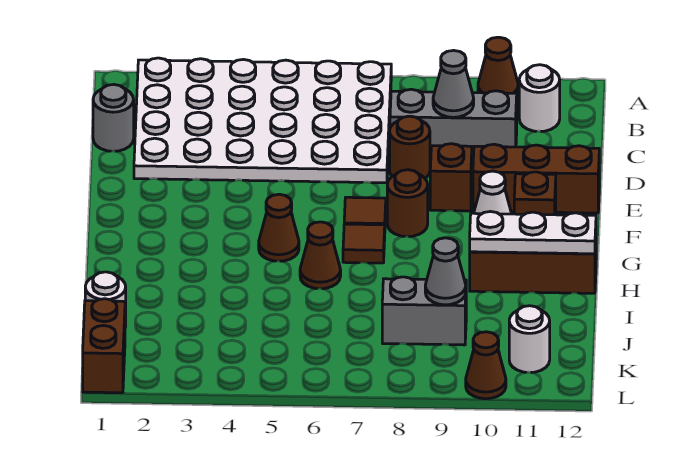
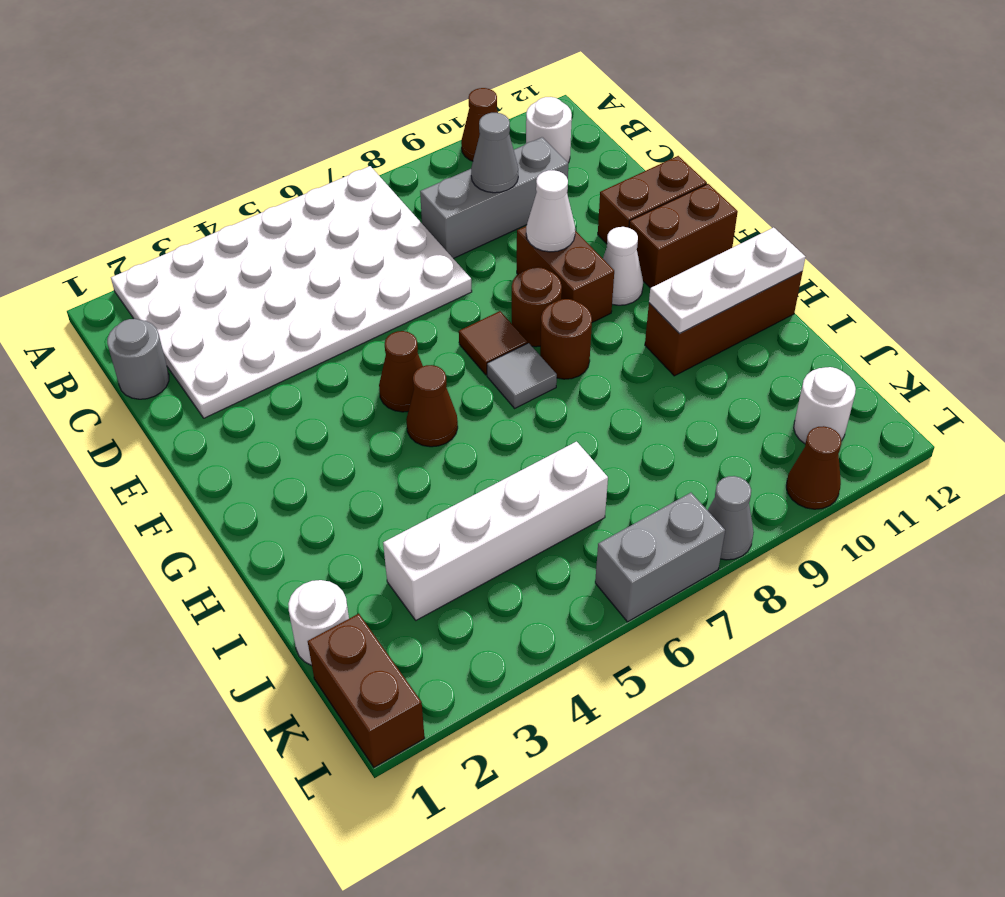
brown 1x1 round brick [390,116,430,178] -> brown 1x1 round brick moved to [540,299,592,379]
brown 1x1 brick [430,144,472,211] -> brown 1x2 brick [517,226,614,322]
none -> white 1x1 cone [526,170,575,252]
brown 1x3 brick [473,144,599,213] -> brown 1x2 brick [598,156,707,244]
brown 1x1 brick [514,172,556,215] -> brown 1x2 brick [629,184,738,288]
brown 1x1 tile [343,224,385,263] -> grey 1x1 tile [487,343,557,408]
brown 1x1 cone [300,222,341,289] -> brown 1x1 cone moved to [379,331,423,412]
none -> white 1x4 brick [383,442,608,620]
grey 1x2 brick [382,277,466,345] -> grey 1x2 brick moved to [595,493,725,622]
grey 1x1 cone [425,238,466,305] -> grey 1x1 cone moved to [708,476,754,560]

